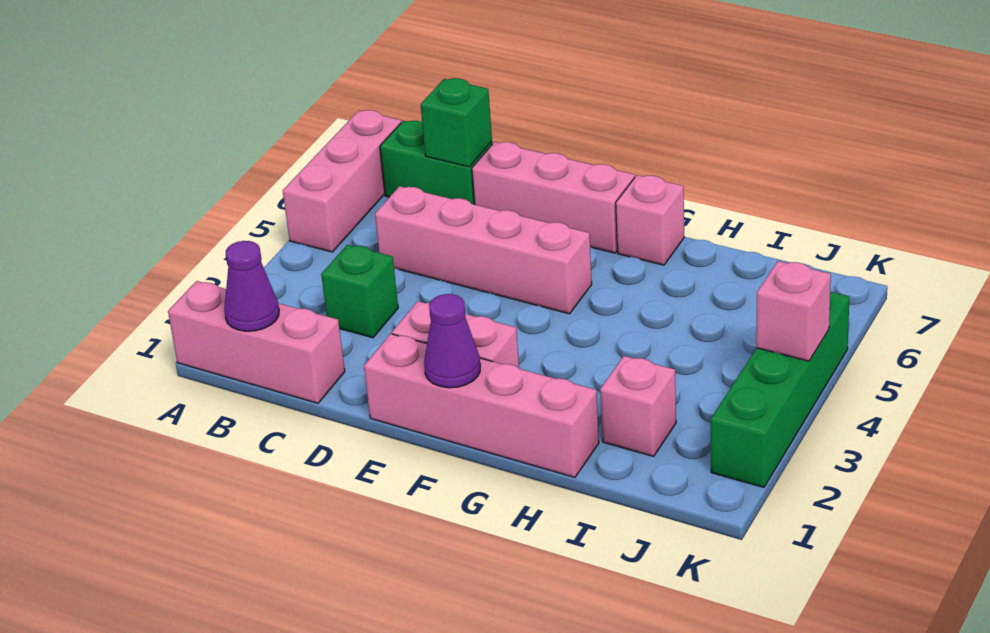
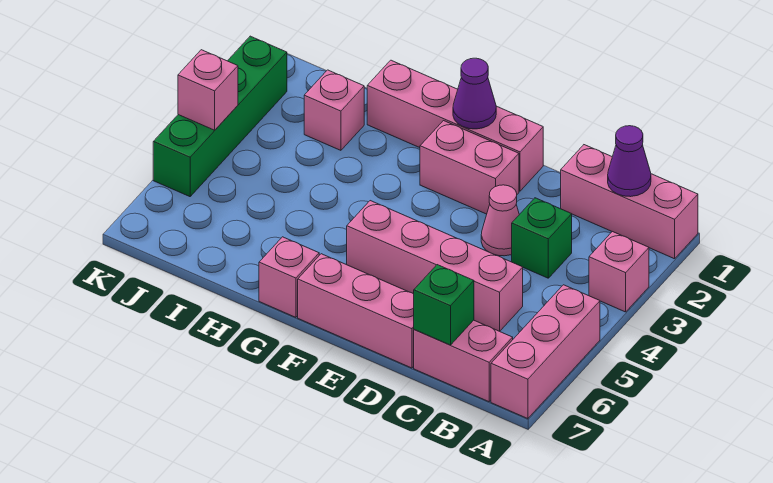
none -> pink 1x1 brick [589,232,649,312]
green 1x2 brick [380,121,492,204] -> pink 1x2 brick [414,320,513,402]
none -> pink 1x1 cone [481,185,519,256]

